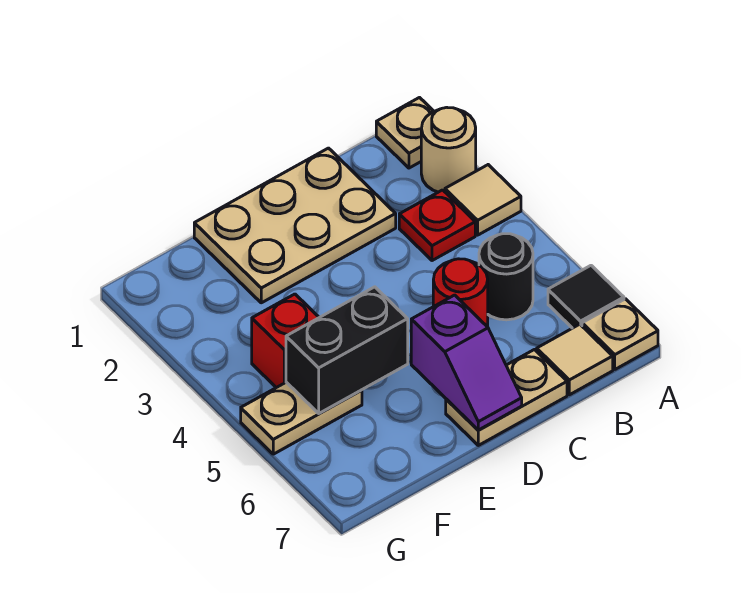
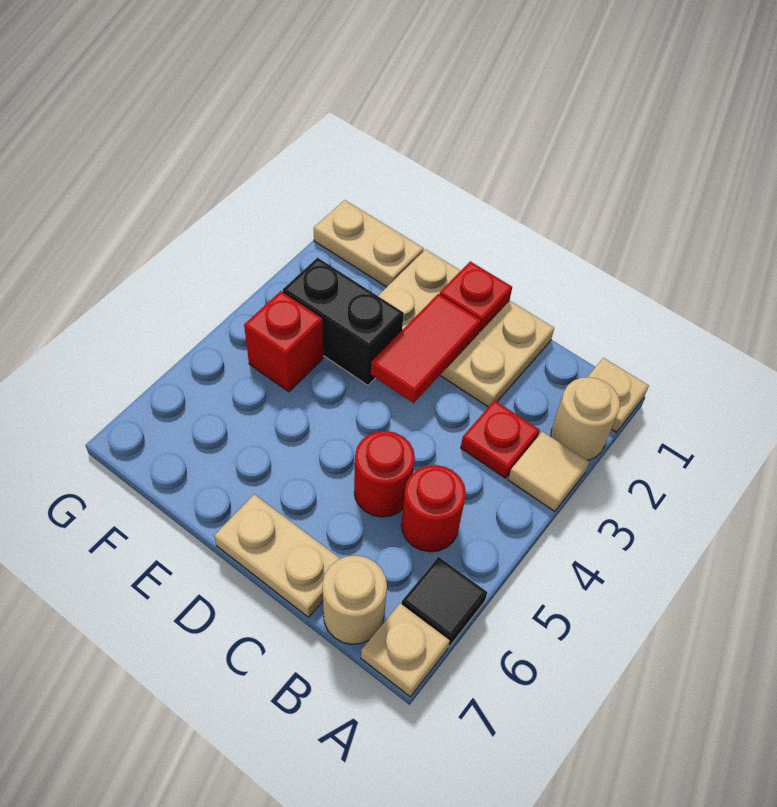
black 1x1 round brick [479,234,533,320] -> red 1x1 round brick [401,465,466,552]
tan 1x1 tile [537,324,613,395] -> tan 1x1 round brick [322,555,387,644]
none -> red 1x1 plate [440,261,512,331]
none -> red 1x2 tile [371,294,481,403]
purple 1x2 slope [411,295,522,430] -> none
black 1x2 brick [286,287,408,413] -> black 1x2 brick moved to [283,258,404,385]
tan 1x2 plate [241,382,362,454] -> tan 1x2 plate moved to [314,200,424,287]

